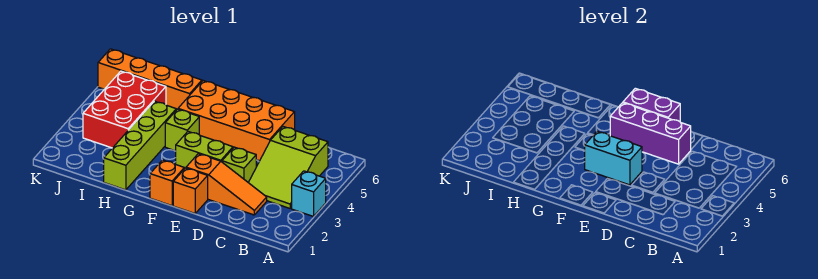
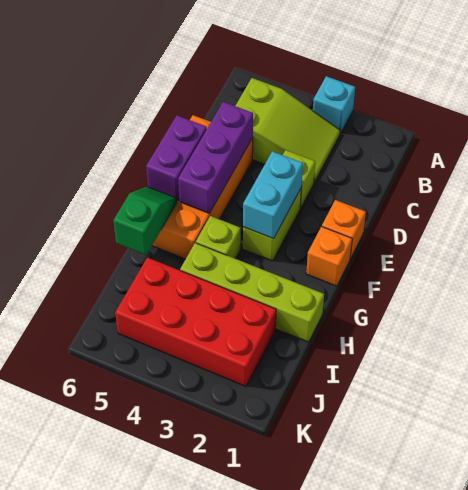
orange 1x3 slope [186,154,267,215] -> none
none -> green 1x2 slope [114,187,177,255]
orange 1x4 brick [98,49,202,110] -> none
red 2x3 brick [83,71,166,148] -> red 2x4 brick [115,258,276,386]

